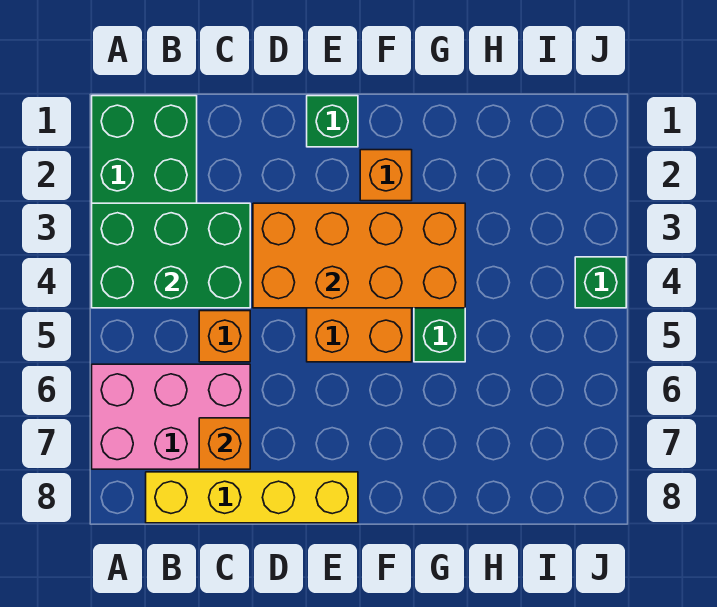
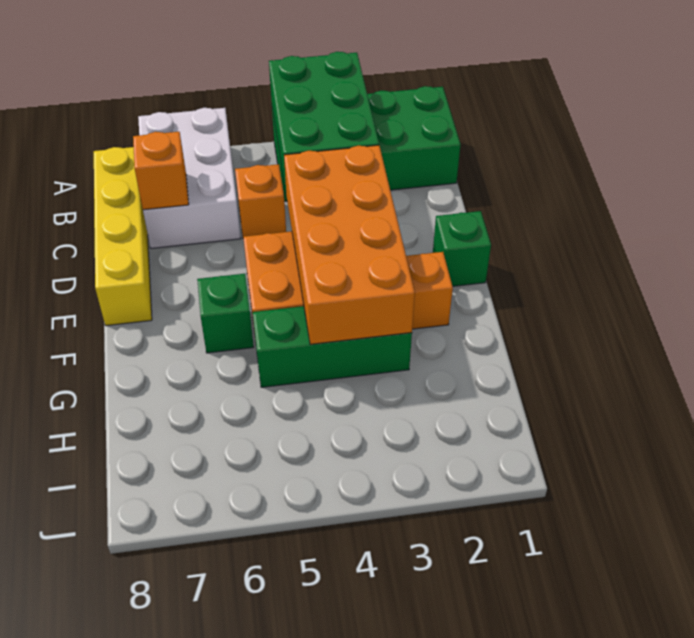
pink 2x3 brick [92,364,250,469] -> white 2x3 brick [138,108,241,248]
green 1x1 brick [575,257,626,308] -> green 1x1 brick moved to [197,274,254,353]

